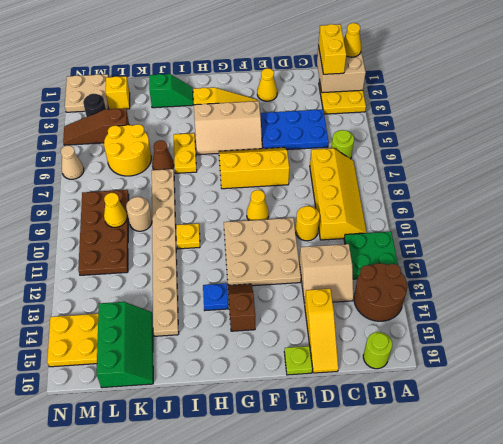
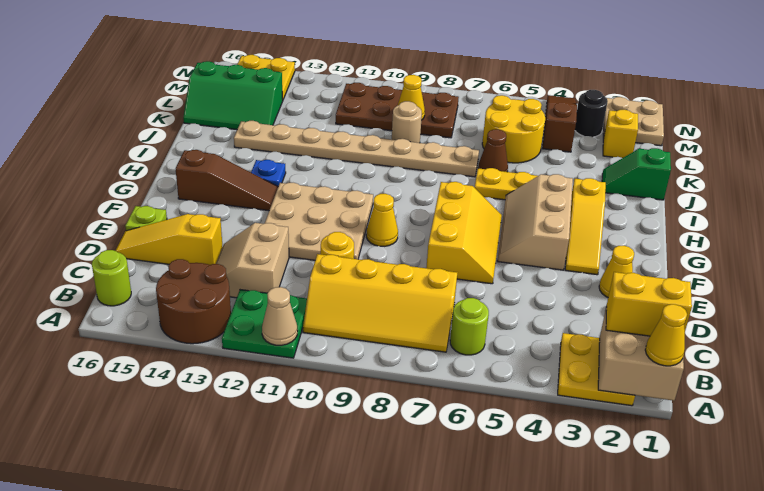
blue 2x3 plate [260,109,329,150] -> none
brown 1x2 slope [228,284,255,331] -> brown 1x3 slope [176,150,278,211]
green 1x2 slope [149,74,193,108] -> green 1x2 slope turned to [602,148,671,200]
yellow 1x1 plate [176,224,200,249] -> none
tan 1x1 cone [61,146,84,179] -> tan 1x1 cone moved to [262,287,298,345]

